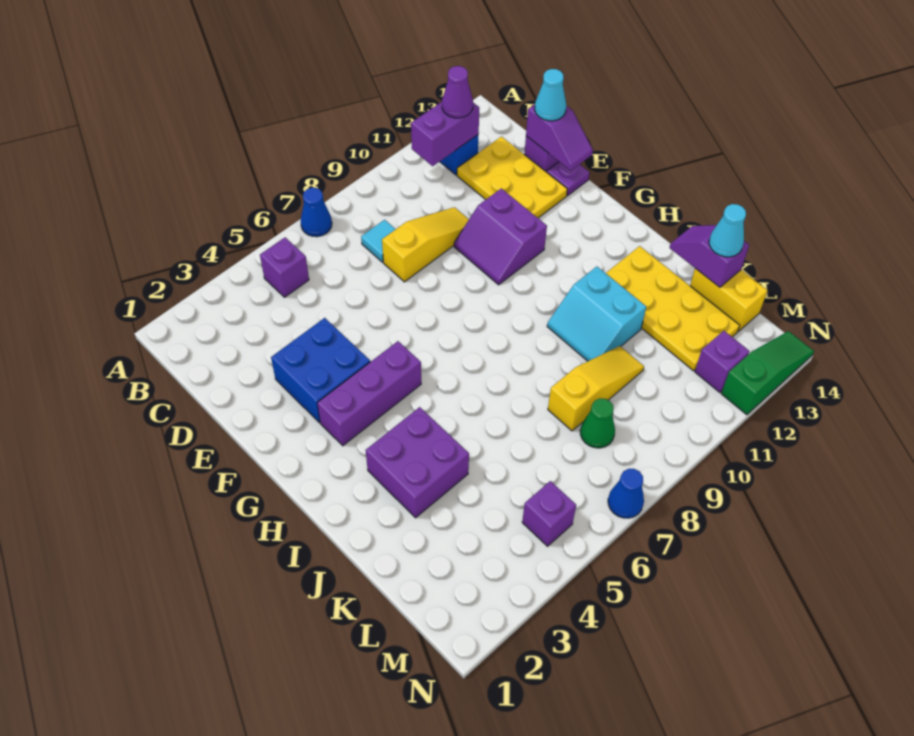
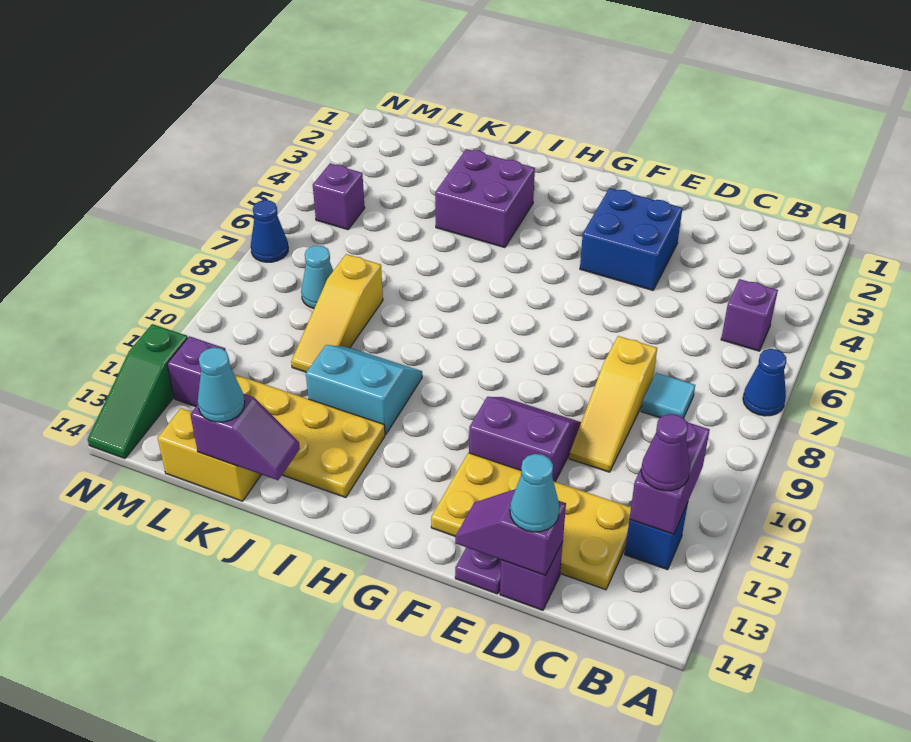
yellow 2x3 plate [457,137,567,218] -> yellow 2x4 plate [431,453,631,590]
purple 1x3 brick [317,341,421,446] -> none
green 1x1 cone [580,398,615,448] -> cyan 1x1 cone [301,245,333,308]

